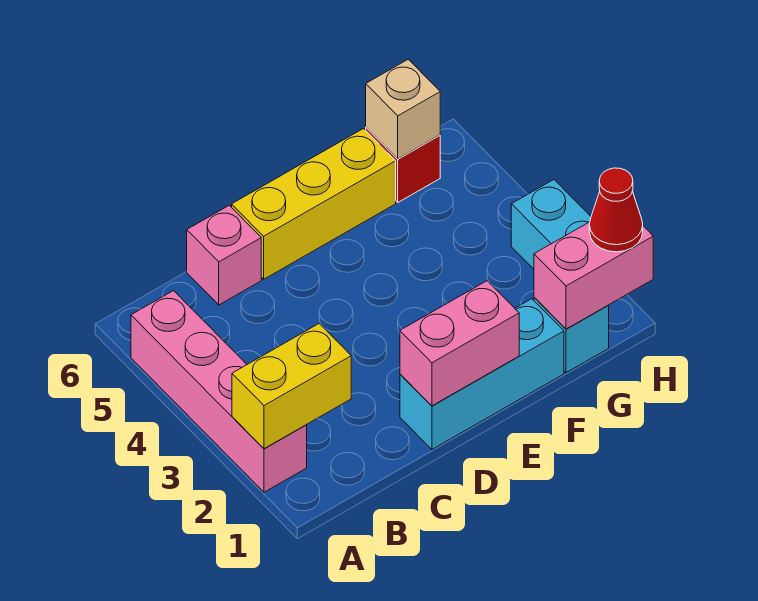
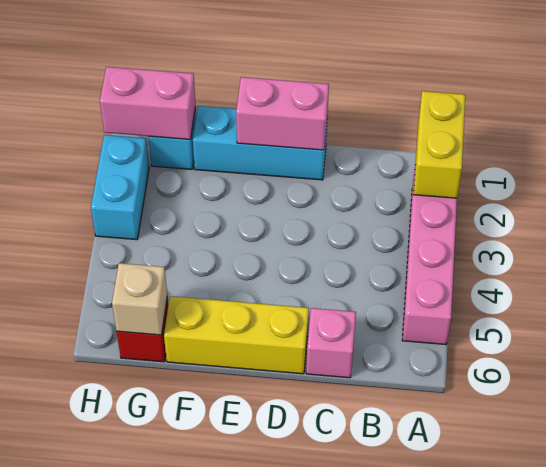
yellow 1x2 brick [232,324,351,449] -> yellow 1x2 brick turned to [414,91,465,198]
red 1x1 cone [589,168,643,252] -> none

